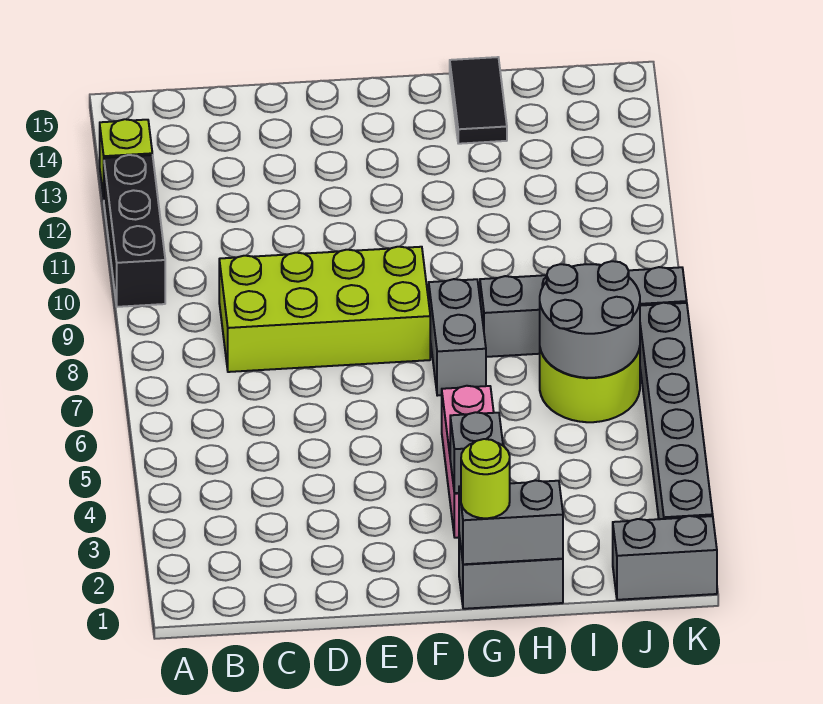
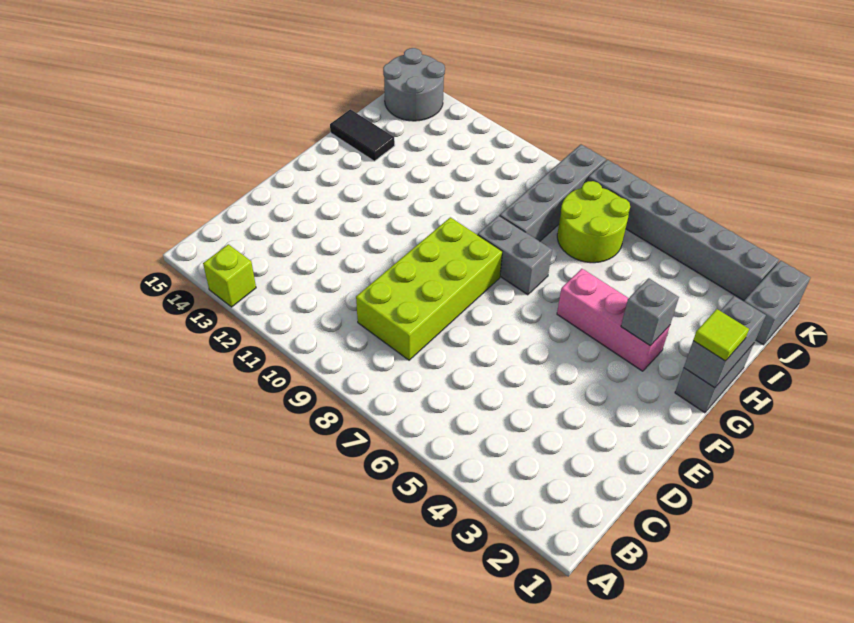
black 1x3 brick [104,155,165,307] -> none
lime 1x1 round brick [461,439,510,518] -> lime 1x1 tile [693,309,749,361]
grey 2x2 round brick [540,261,640,378] -> grey 2x2 round brick moved to [383,48,445,121]

